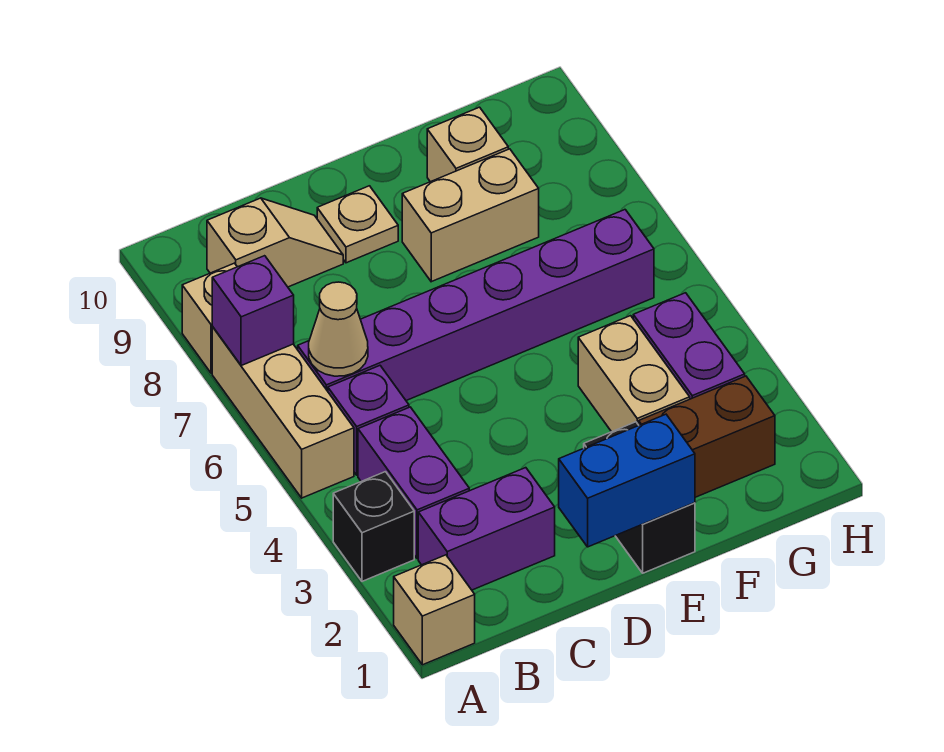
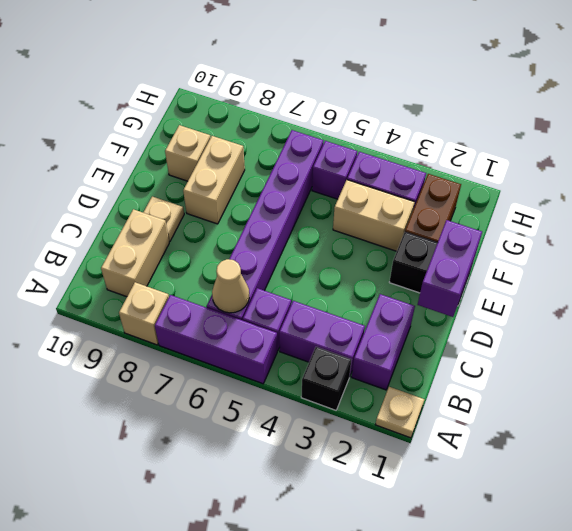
tan 1x1 brick [394,555,475,665] -> tan 1x1 plate [375,387,424,438]
tan 1x3 brick [212,327,354,498] -> purple 1x3 brick [155,295,277,384]
purple 1x1 brick [212,256,294,366] -> purple 1x1 brick moved to [312,141,357,199]
tan 1x2 slope [207,198,343,287] -> tan 1x2 brick [101,209,169,297]
blue 1x2 brick [559,414,695,547] -> purple 1x2 brick [418,220,482,317]

